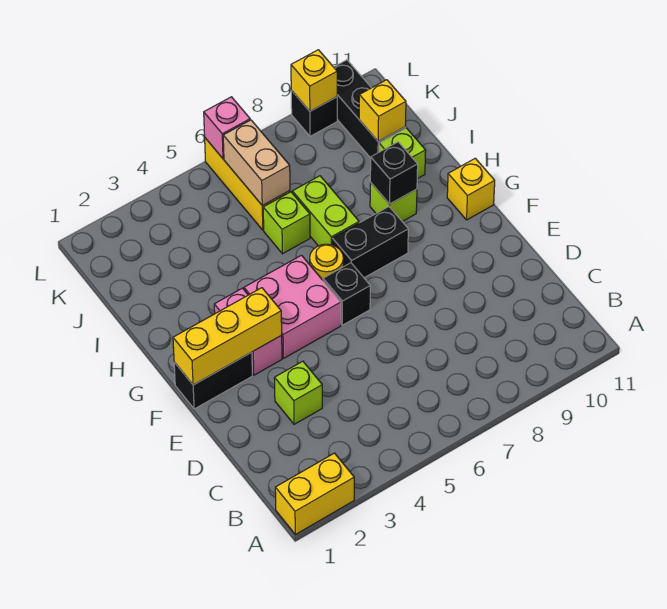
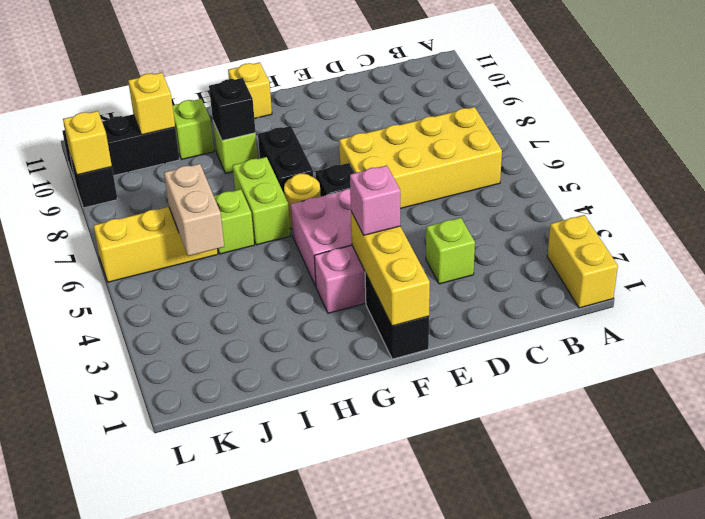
none -> yellow 2x4 brick [339,107,502,209]
lime 1x2 brick [292,176,359,246] -> lime 1x2 brick turned to [233,157,291,245]
tan 1x2 brick [223,120,290,205] -> tan 1x2 brick turned to [164,164,224,256]
pink 1x1 brick [204,97,250,159] -> pink 1x1 brick moved to [350,165,400,235]

